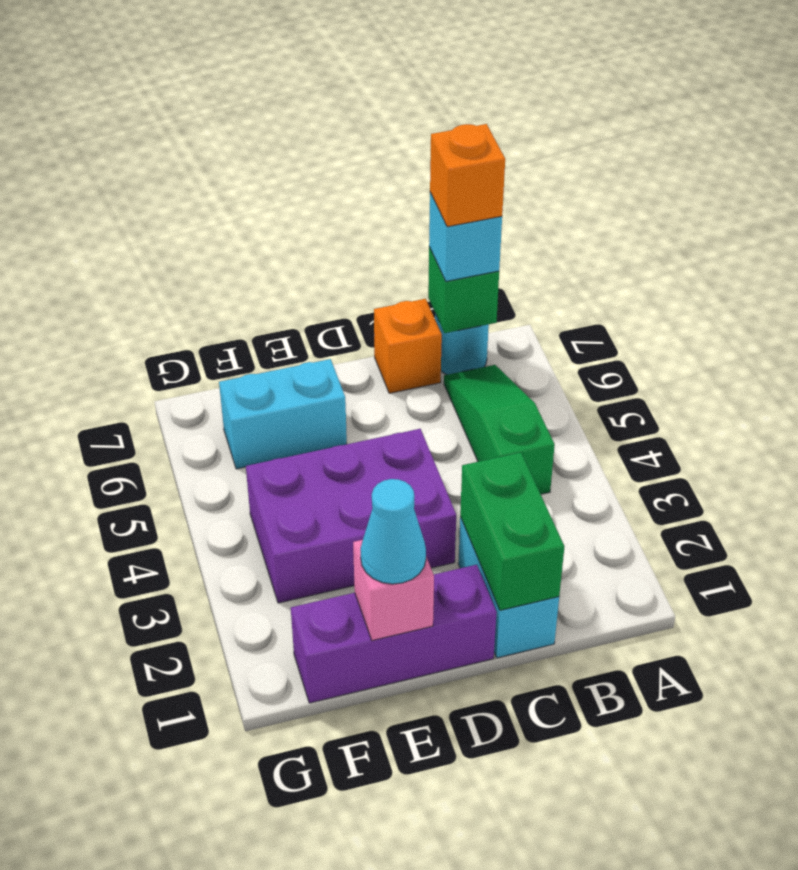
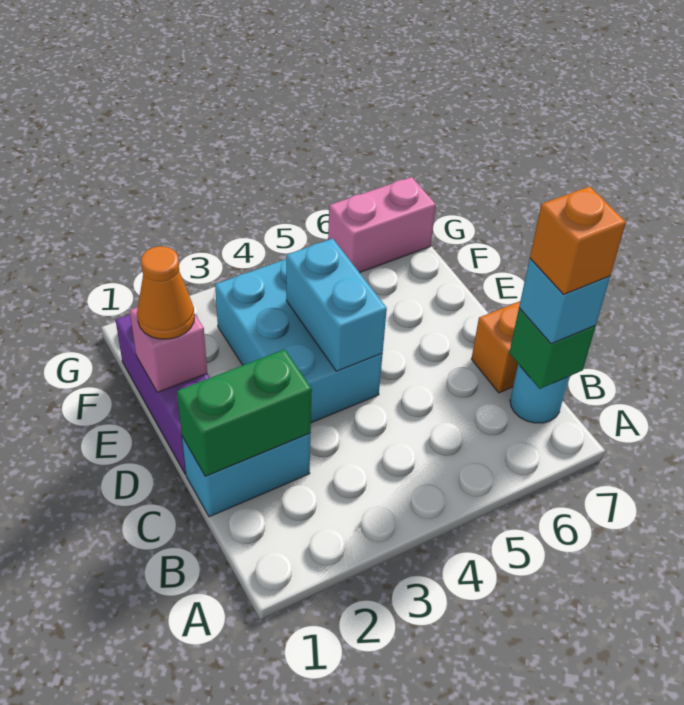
green 1x3 slope [444,365,555,494] -> none
purple 2x3 brick [246,429,456,603] -> cyan 2x3 brick [215,259,383,423]
cyan 1x1 cone [360,479,426,584] -> orange 1x1 cone [137,246,195,339]
cyan 1x2 brick [219,359,347,469] -> cyan 1x2 brick moved to [286,238,387,371]
none -> pink 1x2 brick [328,177,436,273]

